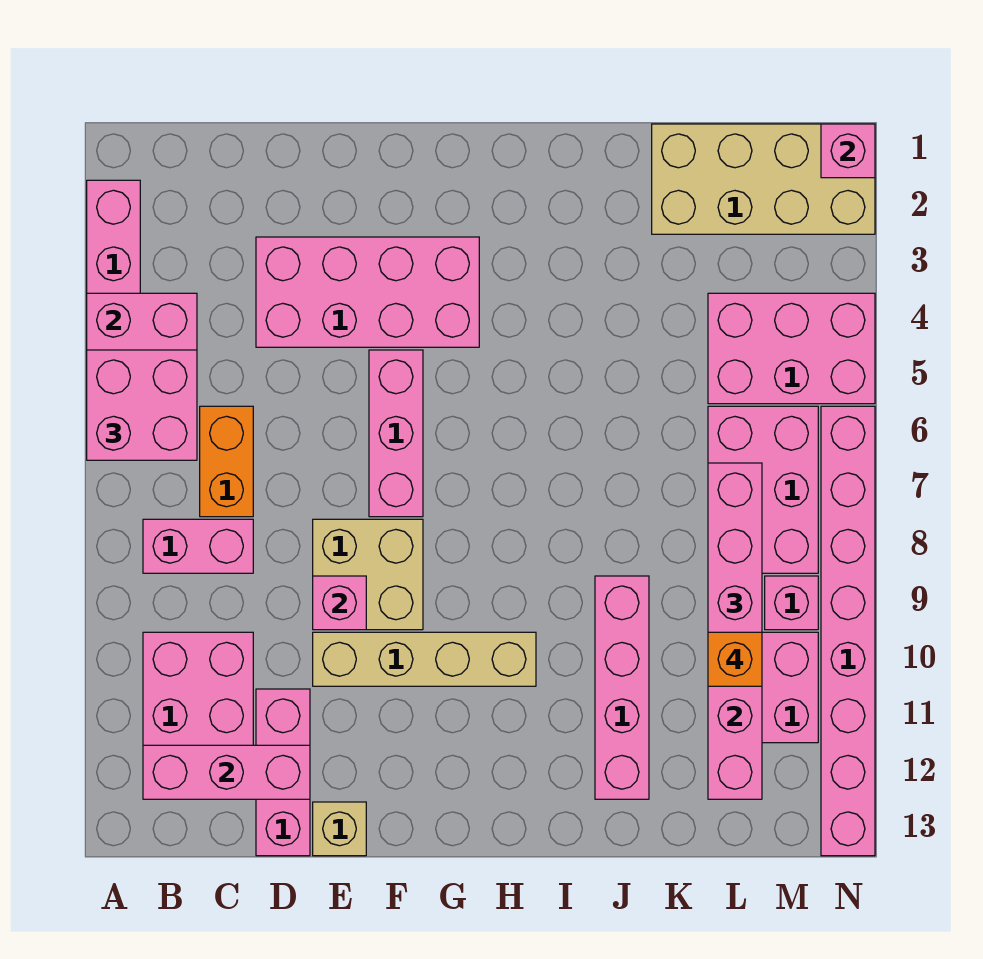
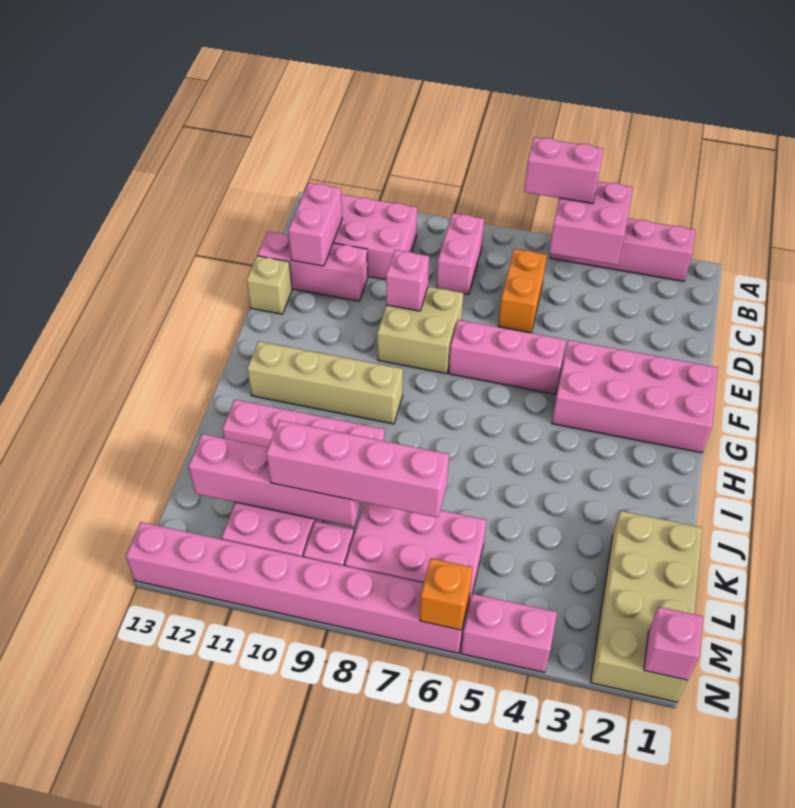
pink 2x2 brick [87,350,197,460] -> pink 1x2 brick [524,137,604,204]
pink 1x3 brick [143,745,310,799] -> pink 1x2 brick [288,183,342,266]
orange 1x2 brick [200,406,253,517] -> orange 1x2 brick turned to [498,249,547,333]
pink 2x4 brick [256,237,479,347] -> pink 2x4 brick turned to [552,340,718,453]
tan 1x4 brick [313,632,536,686] -> tan 1x4 brick turned to [247,341,403,424]
pink 2x3 brick [708,293,875,404] -> pink 1x2 brick [461,594,557,672]
orange 1x1 brick [708,632,762,686] -> orange 1x1 brick moved to [420,558,473,630]

